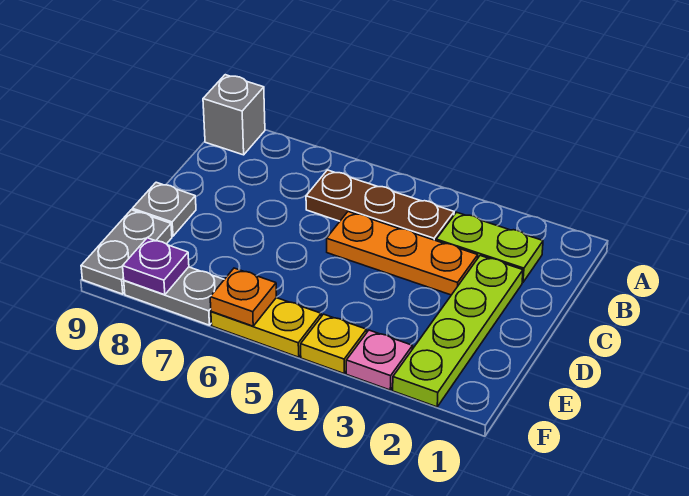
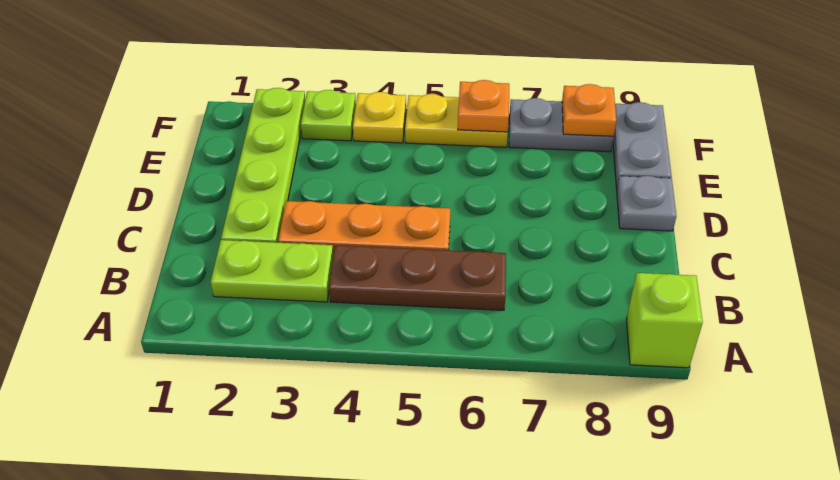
grey 1x1 brick [203,75,265,155] -> lime 1x1 brick [626,273,703,368]
pink 1x1 plate [346,330,413,390] -> lime 1x1 plate [301,90,356,141]
purple 1x1 plate [123,238,189,295] -> orange 1x1 plate [562,84,616,136]

